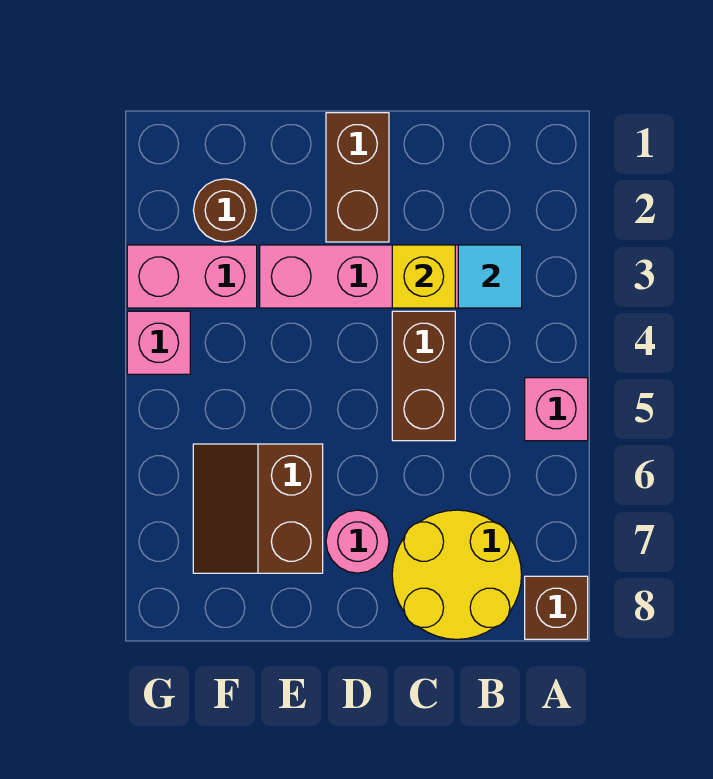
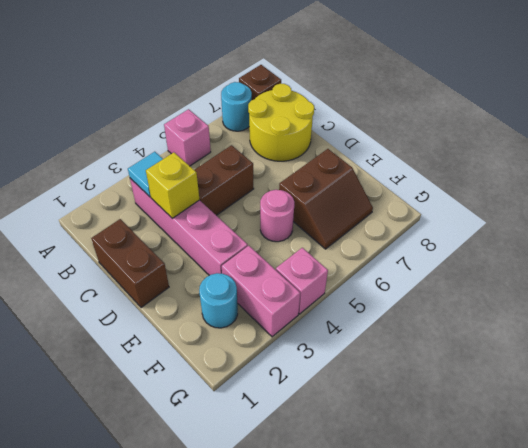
none -> cyan 1x1 round brick [221,82,252,131]
brown 1x2 brick [326,113,389,242] -> brown 1x2 brick turned to [91,219,169,308]
pink 1x1 round brick [326,510,389,573] -> pink 1x1 round brick moved to [260,190,294,242]
brown 1x1 round brick [193,179,257,242] -> cyan 1x1 round brick [199,273,238,328]

